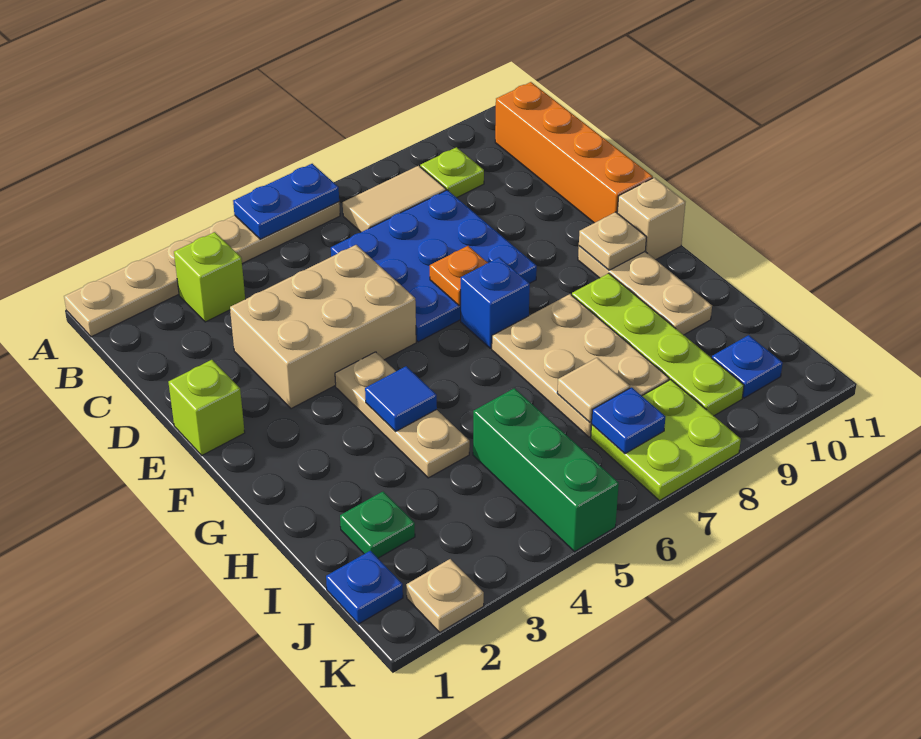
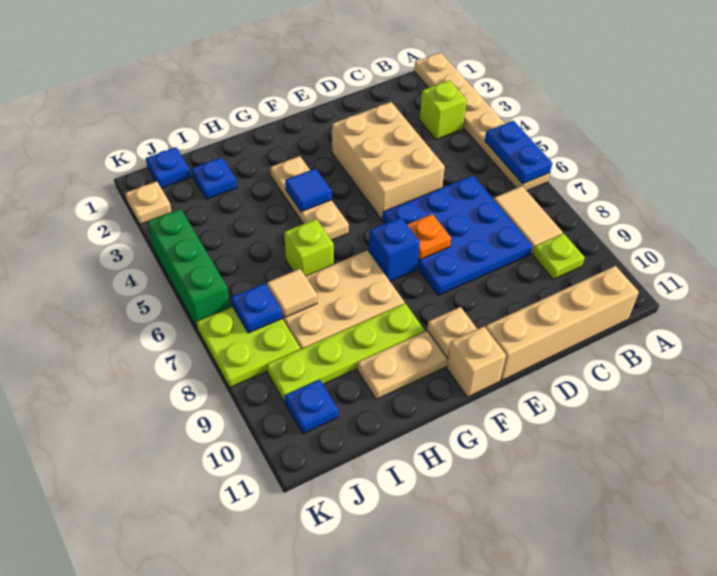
orange 1x4 brick [495,82,653,223] -> tan 1x4 brick [485,266,639,381]
lime 1x1 brick [168,360,245,455] -> lime 1x1 brick moved to [284,219,334,276]
tan 1x3 plate [335,352,470,478] -> tan 1x3 plate turned to [270,156,349,240]
green 1x1 plate [340,492,415,558] -> blue 1x1 plate [192,157,237,199]
green 1x3 brick [473,388,619,552] -> green 1x3 brick turned to [148,209,230,329]

